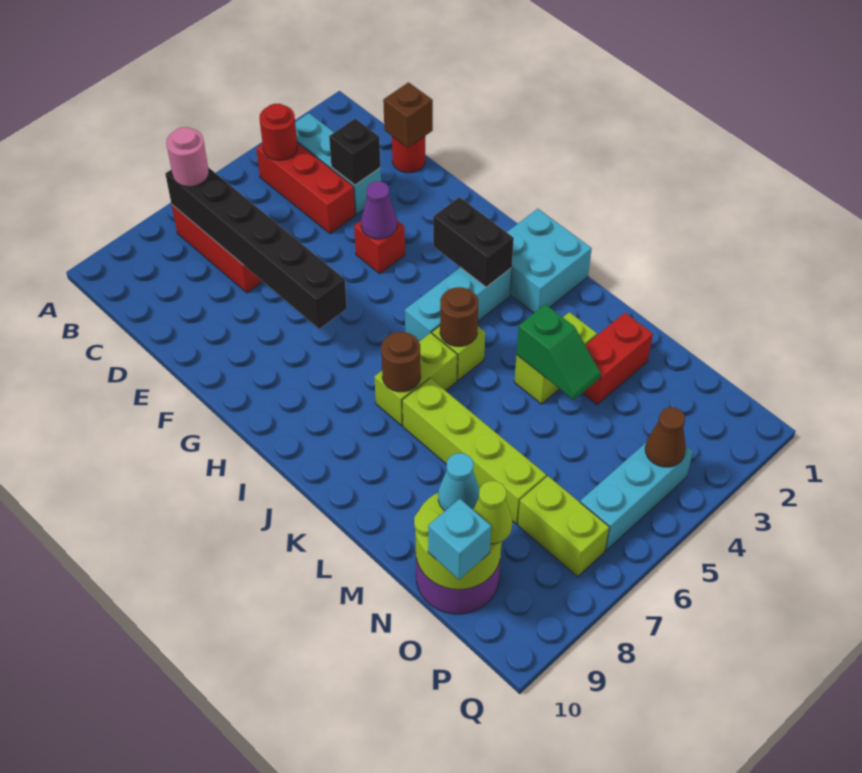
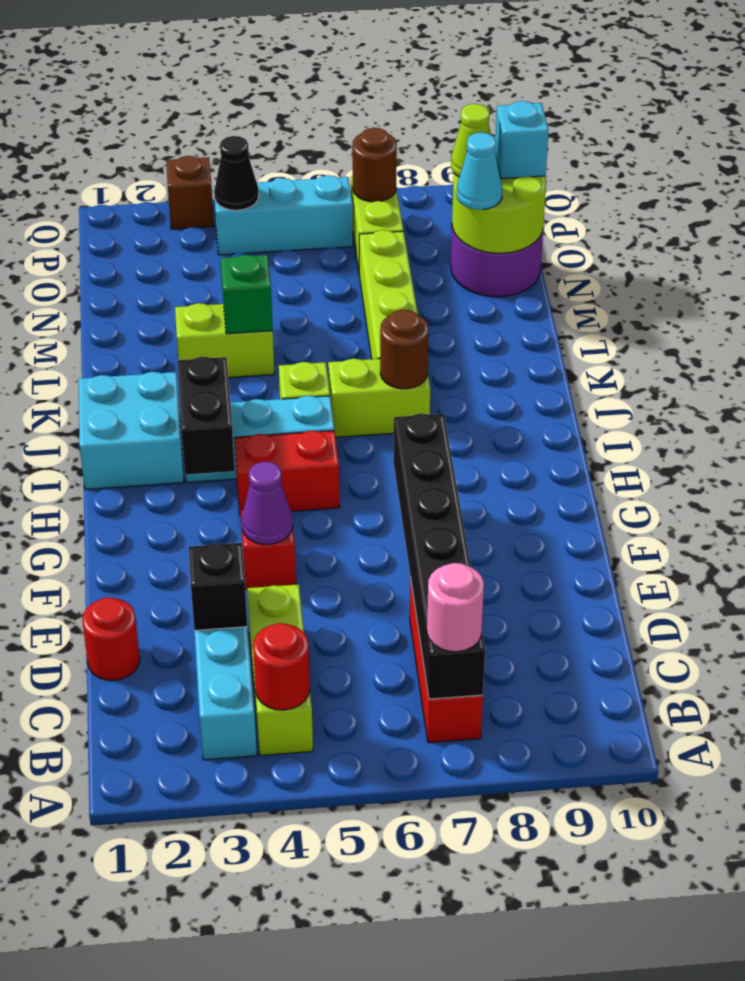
red 1x3 brick [256,143,355,234] -> lime 1x3 brick [247,584,313,756]
brown 1x1 brick [383,82,433,148] -> brown 1x1 brick moved to [166,156,214,229]
brown 1x1 round brick [440,287,478,346] -> brown 1x1 round brick moved to [352,128,397,202]
red 1x2 brick [583,313,653,404] -> red 1x2 brick moved to [235,431,340,515]
brown 1x1 cone [645,407,686,467] -> black 1x1 cone [214,136,259,210]

